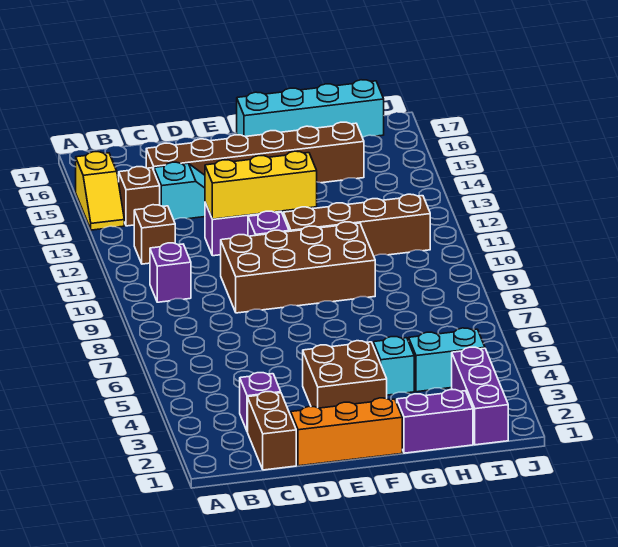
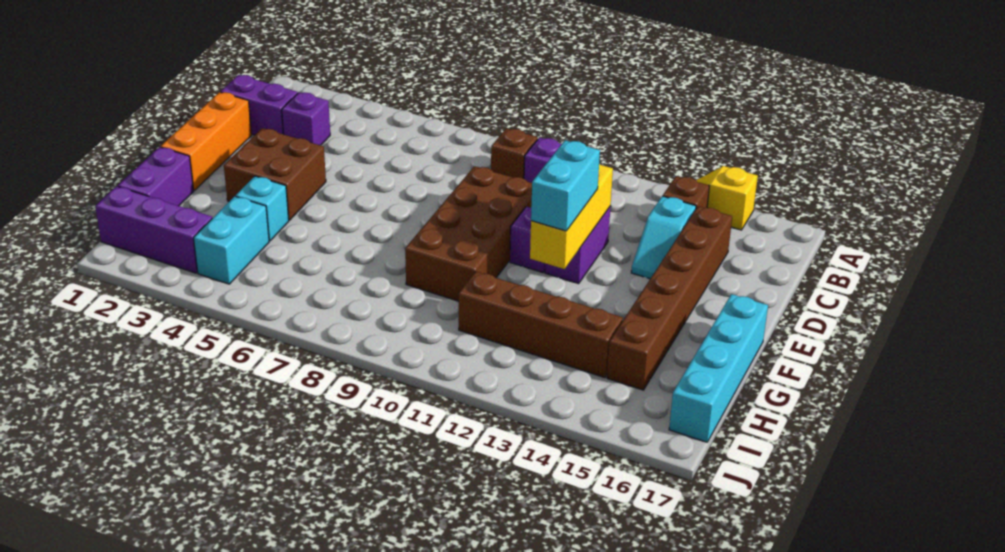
brown 1x1 brick [134,205,175,264] -> brown 1x1 brick moved to [491,128,538,179]
brown 1x2 brick [248,392,296,470] -> purple 1x2 brick [221,75,298,135]
none -> cyan 1x2 brick [531,140,600,231]
brown 1x4 brick [283,194,430,256] -> brown 1x4 brick turned to [459,272,623,378]

